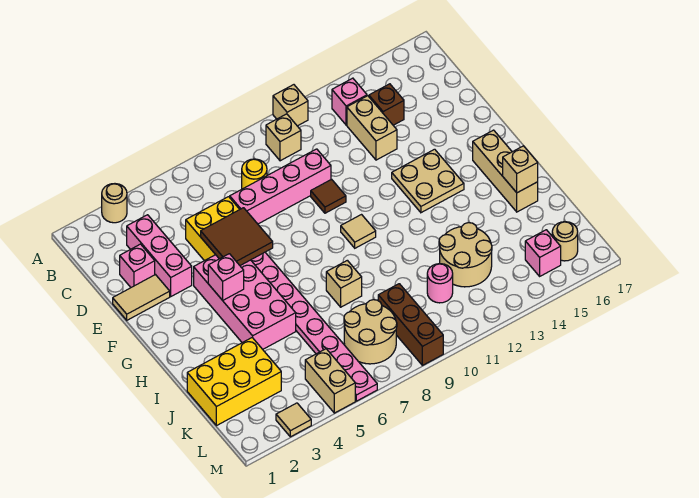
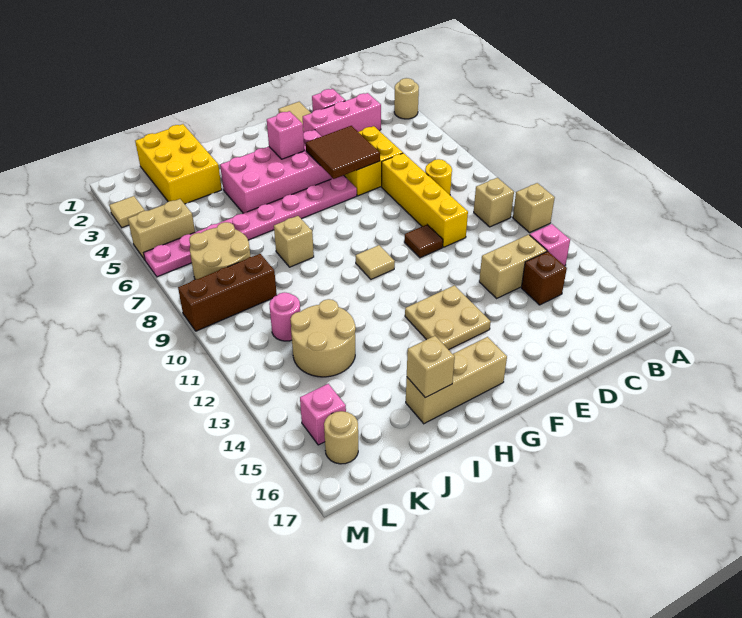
pink 1x4 brick [230,149,331,224] -> yellow 1x4 brick [382,153,468,247]

